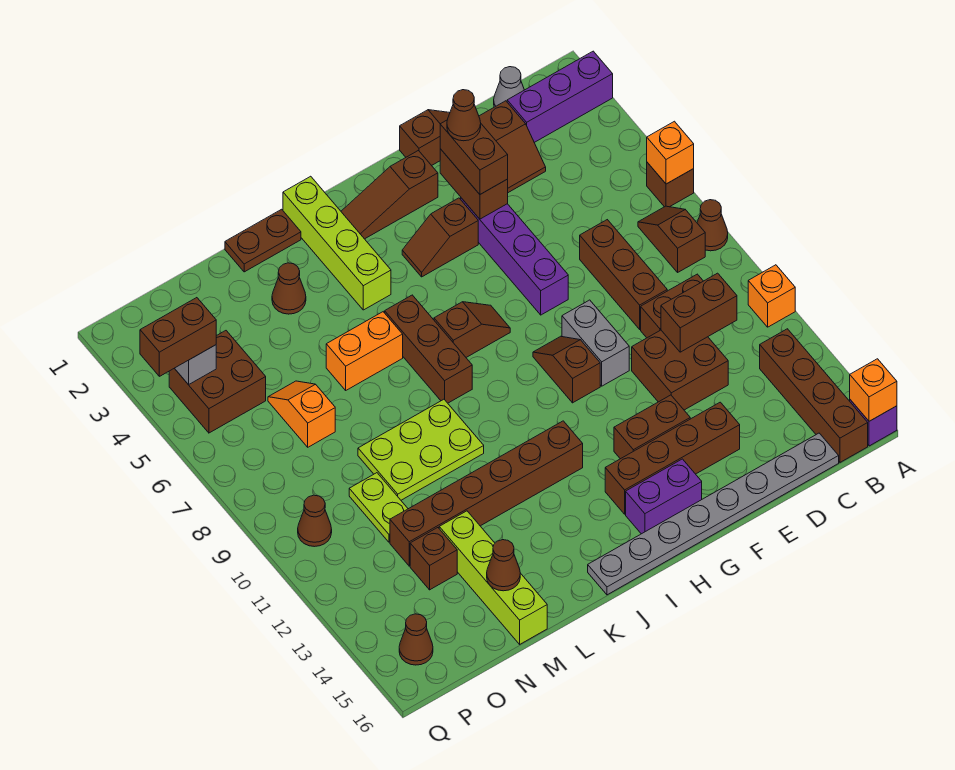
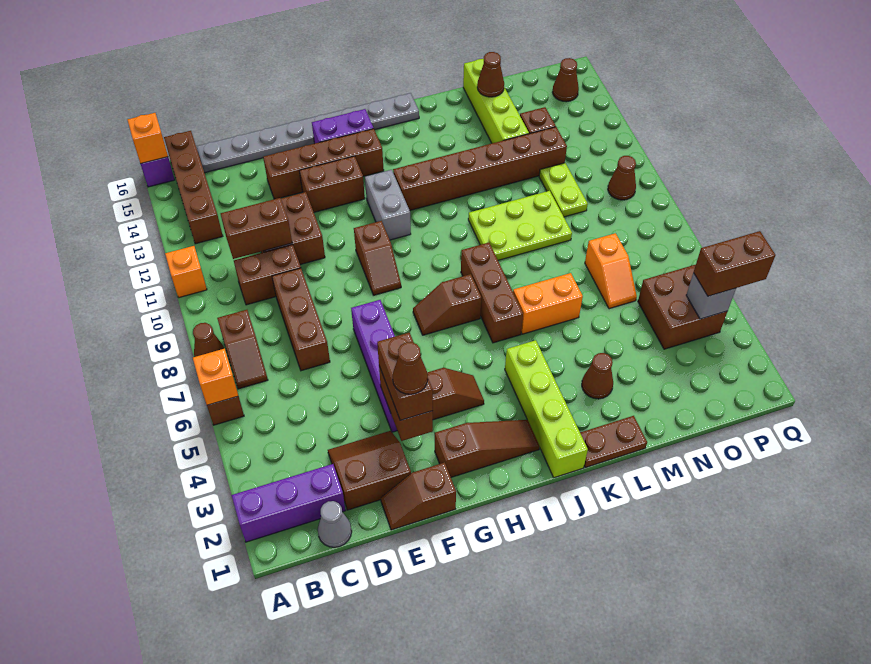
grey 1x2 brick [562,300,629,386] -> grey 1x2 brick moved to [365,170,411,240]

